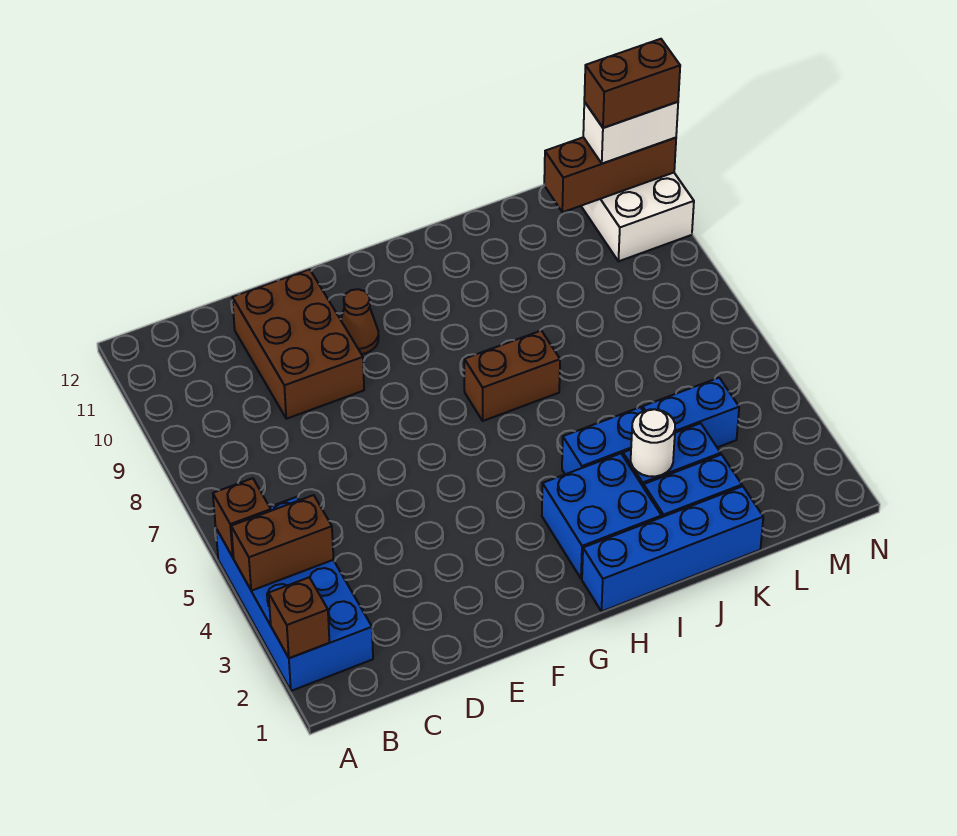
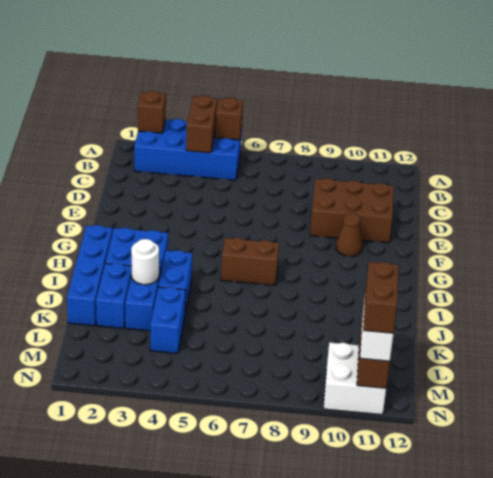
brown 1x2 brick [464,331,560,421] -> brown 1x2 brick turned to [221,238,279,285]

